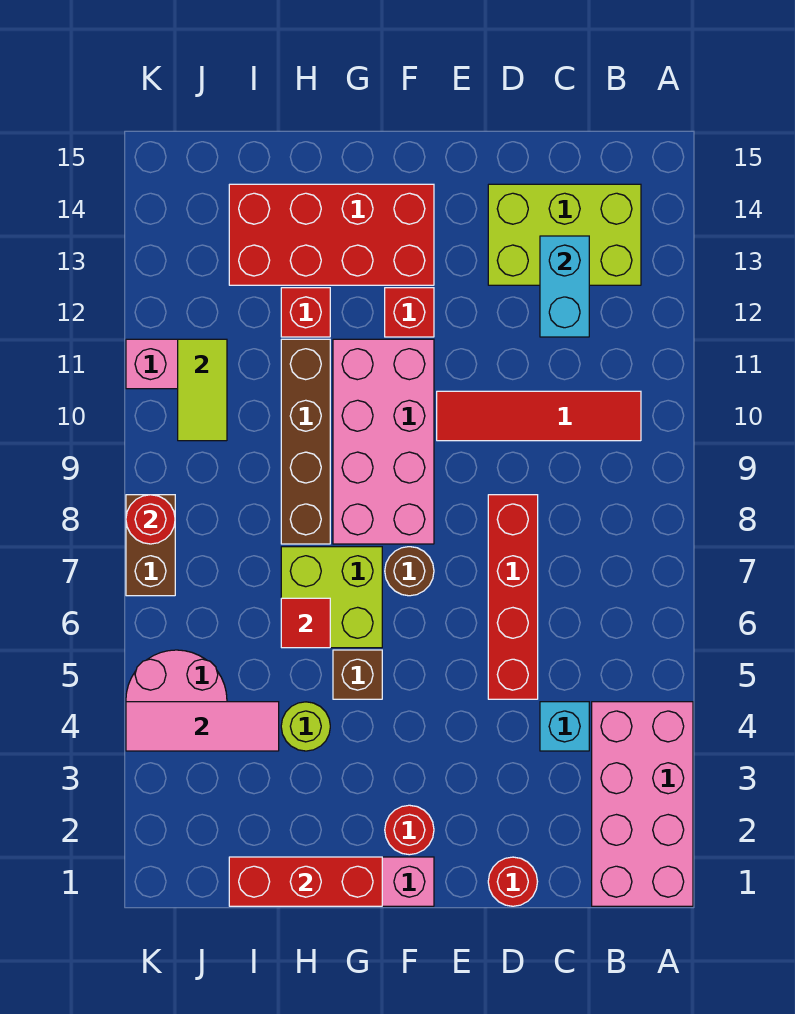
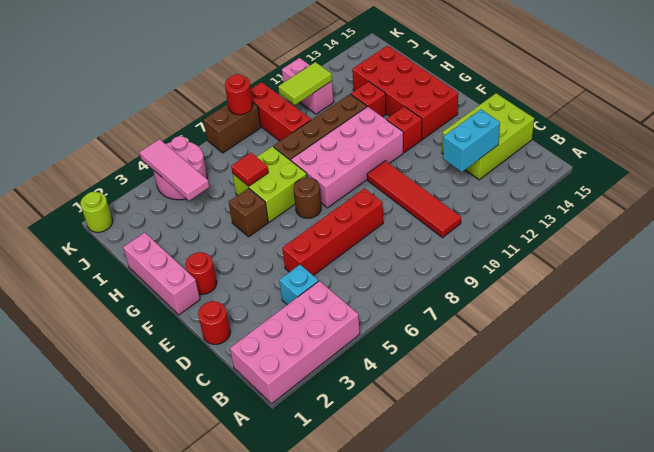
lime 2x3 brick [488,184,641,285] -> lime 2x3 brick turned to [442,93,534,180]
red 1x3 brick [229,857,382,906] -> red 1x3 brick moved to [251,82,311,141]
lime 1x1 round brick [281,702,330,751] -> lime 1x1 round brick moved to [80,192,113,232]

